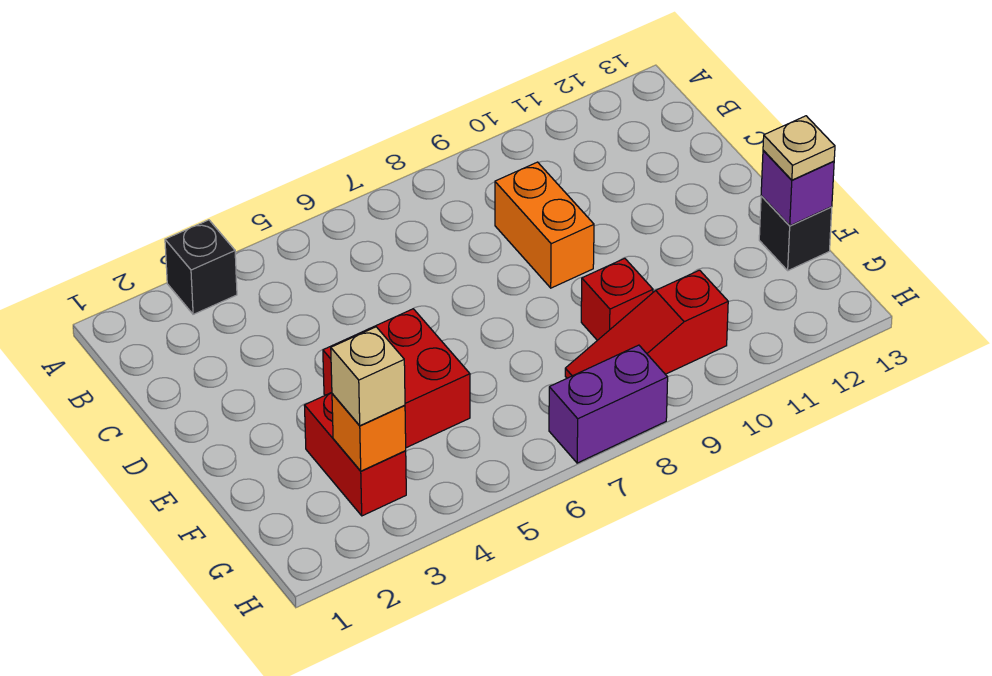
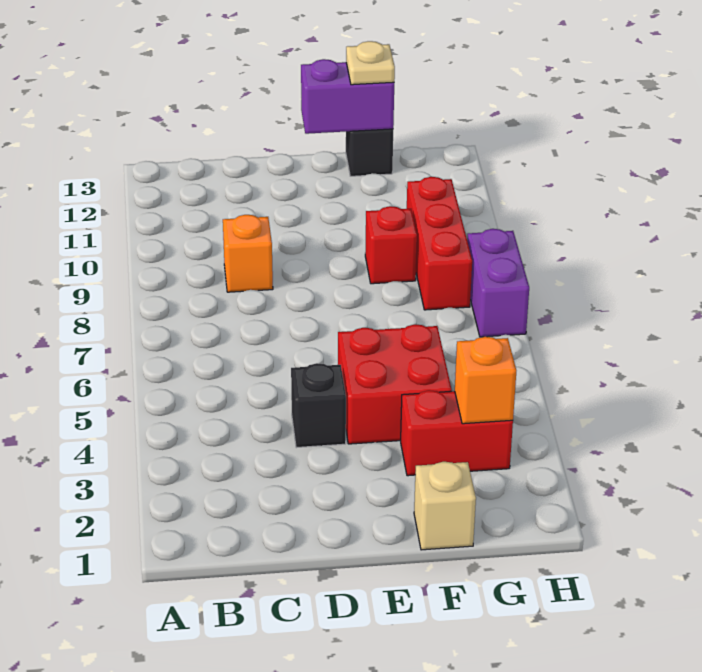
black 1x1 brick [165,220,237,314] -> black 1x1 brick moved to [291,363,346,448]
orange 1x2 brick [495,162,594,288] -> orange 1x1 brick [223,215,273,292]
purple 1x1 brick [761,151,834,226] -> purple 1x2 brick [301,59,394,134]
tan 1x1 brick [331,327,405,426] -> tan 1x1 brick moved to [414,462,476,550]
red 1x3 slope [565,270,728,378] -> red 1x3 brick [407,177,472,310]

